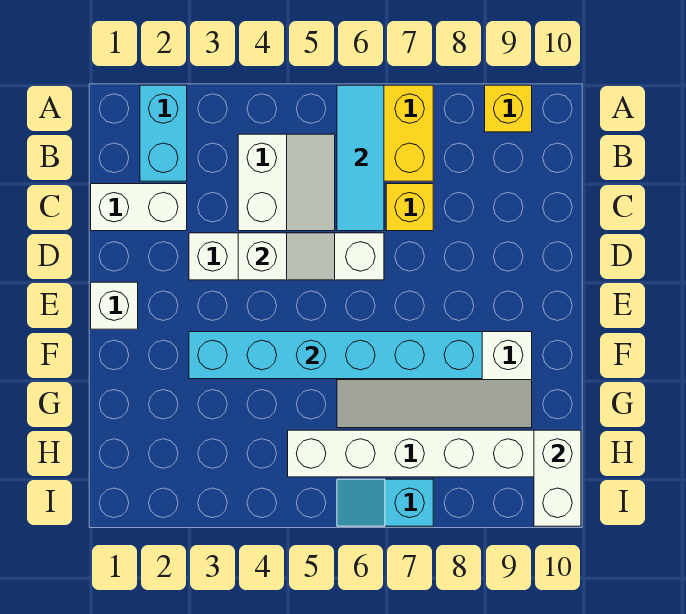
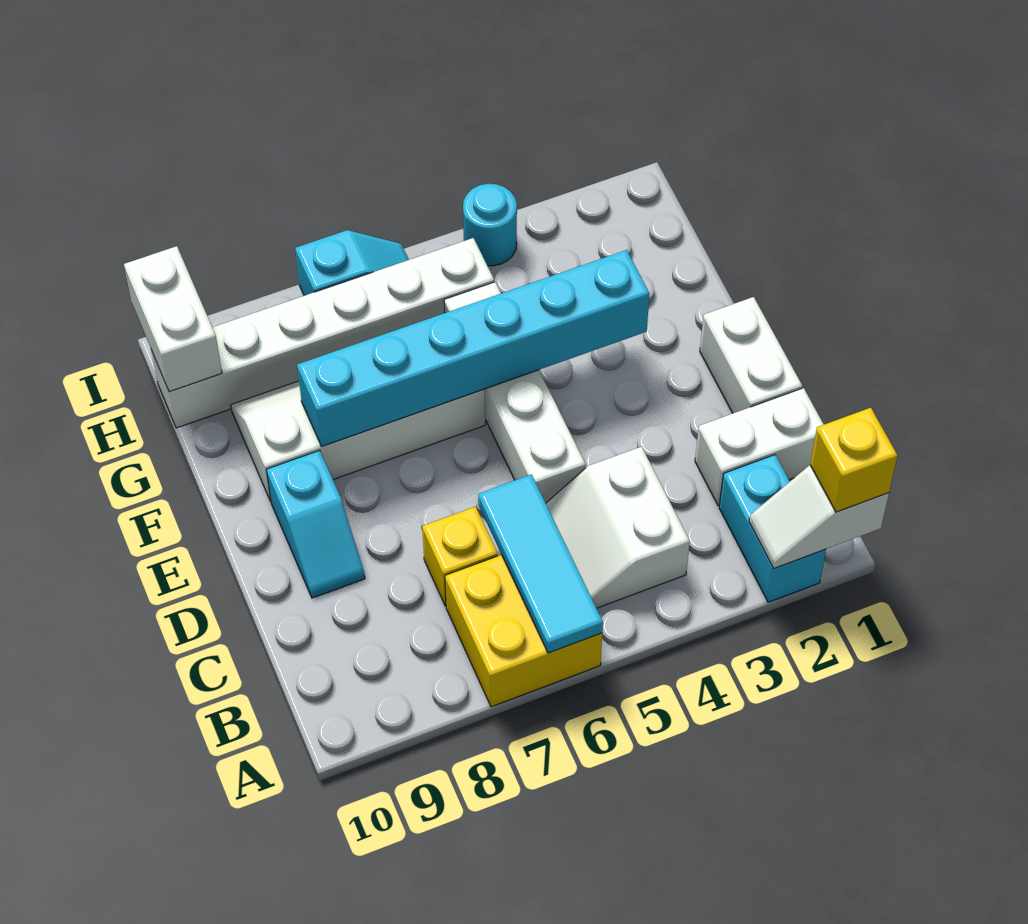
yellow 1x1 brick [485,85,532,132] -> yellow 1x1 brick moved to [810,408,898,512]
white 1x4 brick [189,233,384,280] -> white 1x4 brick turned to [444,282,586,503]
white 1x2 slope [238,233,335,280] -> white 1x2 slope moved to [749,465,889,568]
none -> cyan 1x2 slope [266,450,365,598]
white 1x1 brick [91,282,138,329] -> white 1x2 brick [700,297,802,413]
none -> cyan 1x1 round brick [463,184,517,266]

